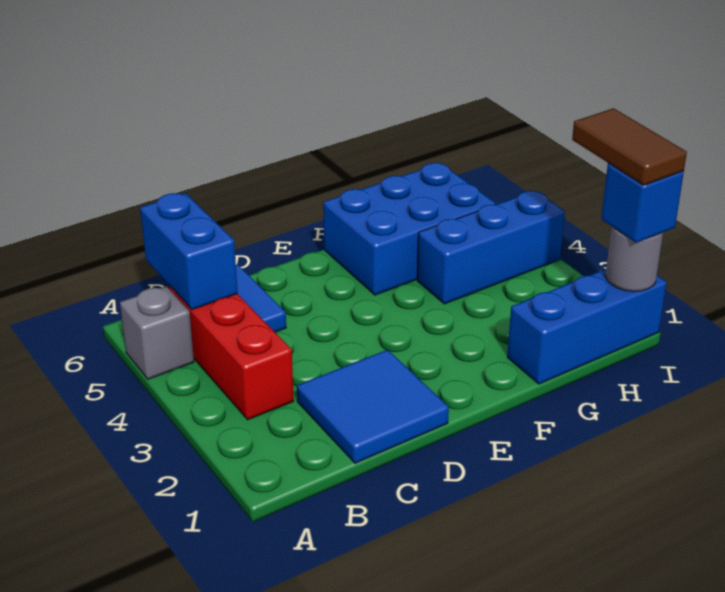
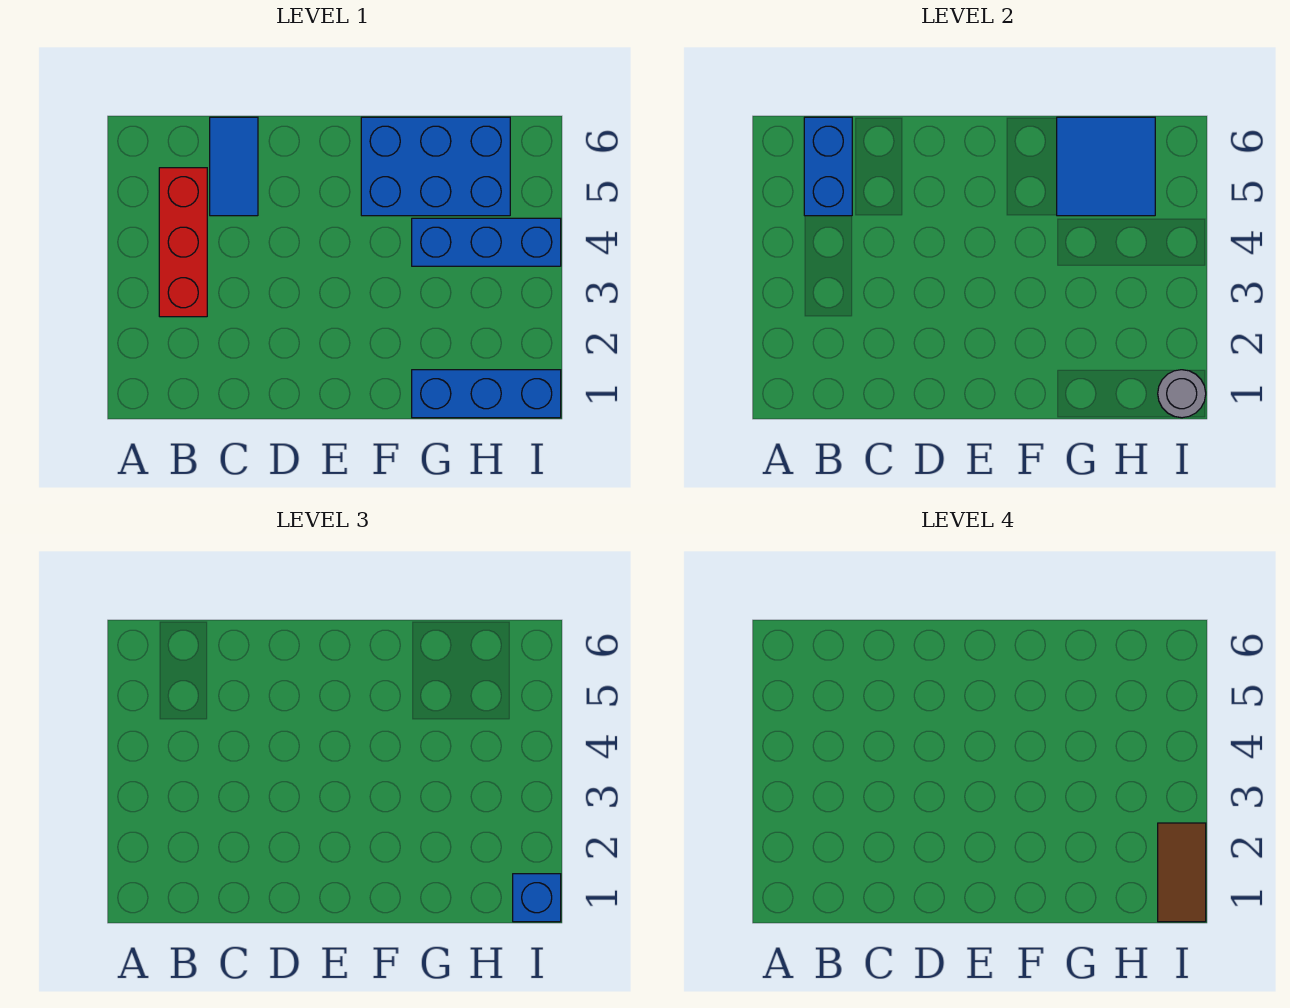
grey 1x1 brick [120,286,194,379] -> none
blue 2x2 tile [297,350,449,463] -> blue 2x2 tile moved to [1057,117,1155,216]

